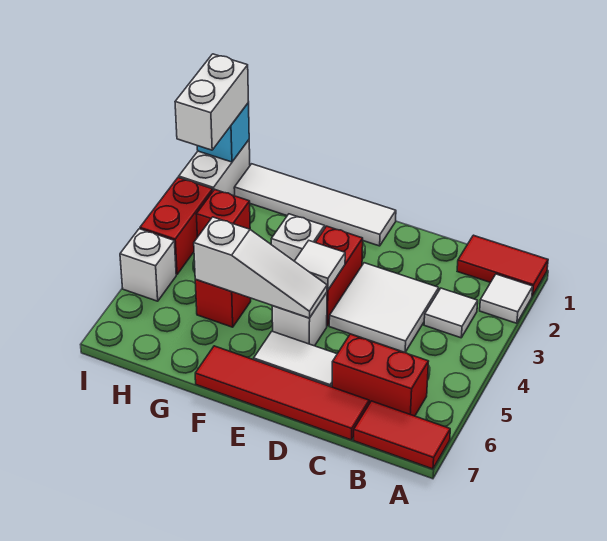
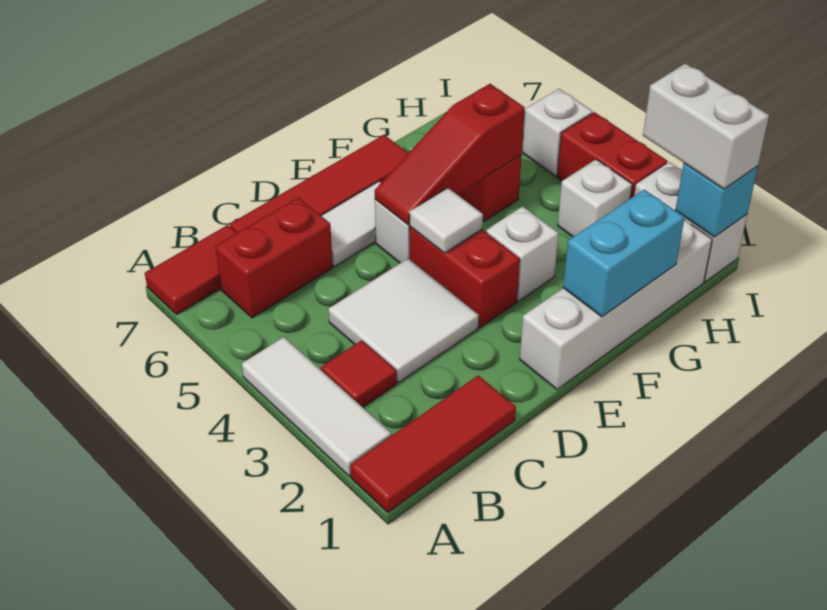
red 1x2 tile [457,235,548,296] -> red 1x3 tile [350,375,516,513]
white 1x1 tile [480,274,533,323] -> white 1x3 tile [242,337,391,476]
white 1x1 tile [424,288,478,338] -> red 1x1 tile [321,340,397,407]
white 1x4 tile [234,164,396,246] -> white 1x4 brick [520,220,712,390]
white 1x3 slope [194,217,327,318] -> red 1x3 slope [375,84,525,225]
none -> cyan 1x2 brick [563,190,685,317]
red 1x1 brick [196,189,250,237] -> white 1x1 brick [558,159,632,237]

